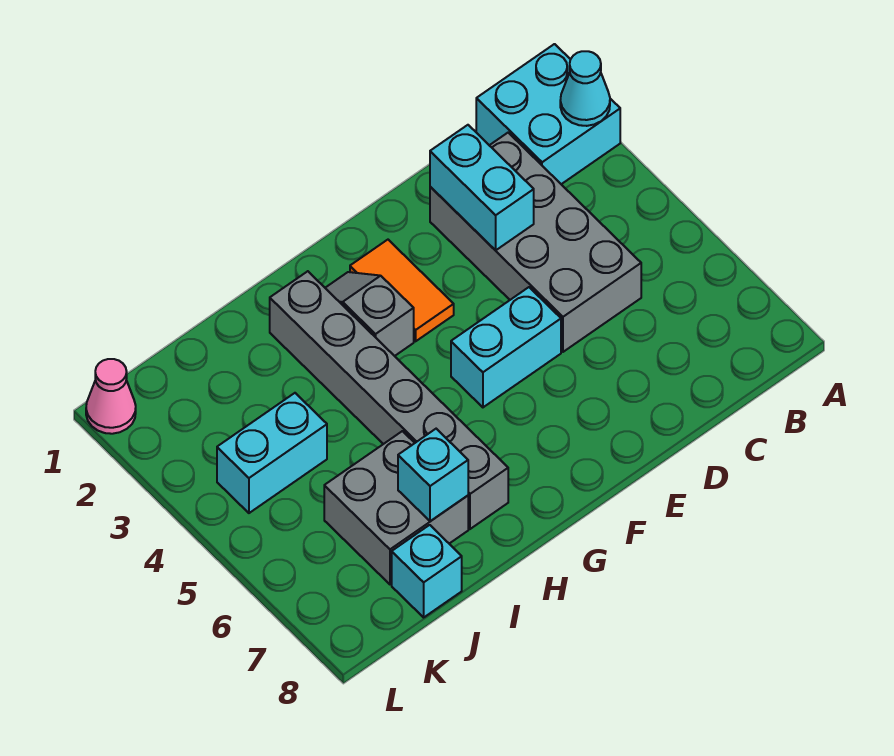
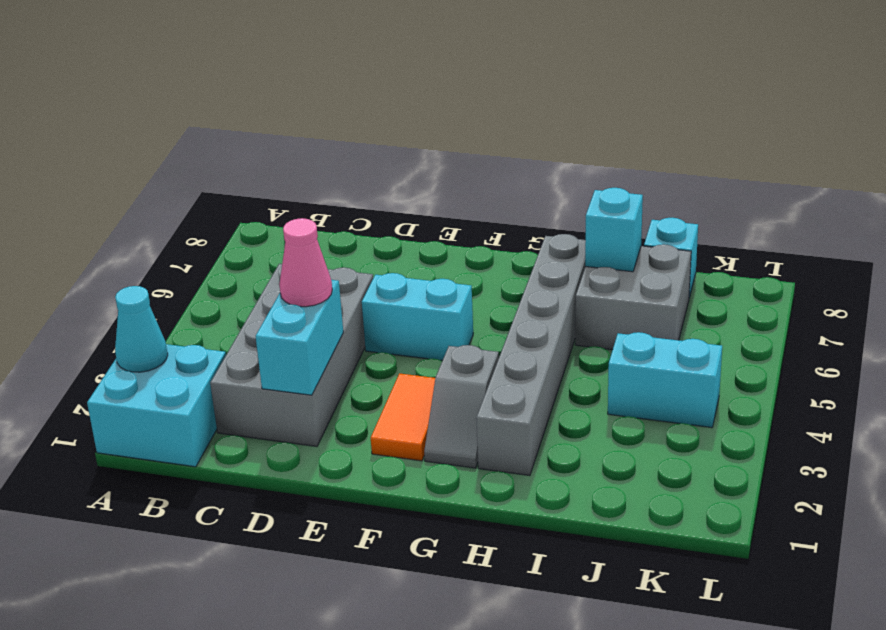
pink 1x1 cone [86,359,136,434] -> pink 1x1 cone moved to [279,218,332,307]

